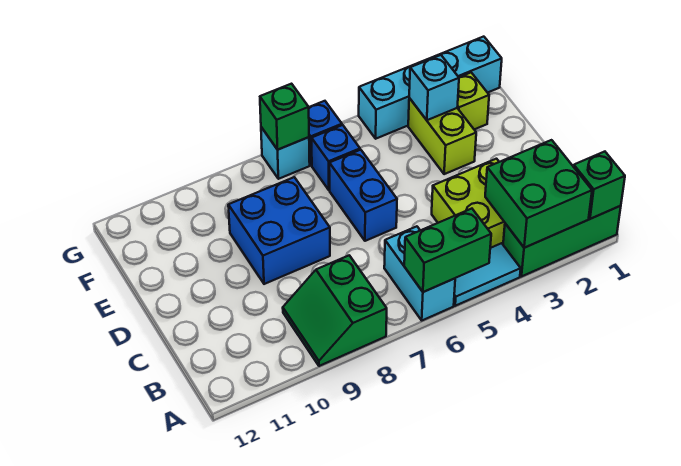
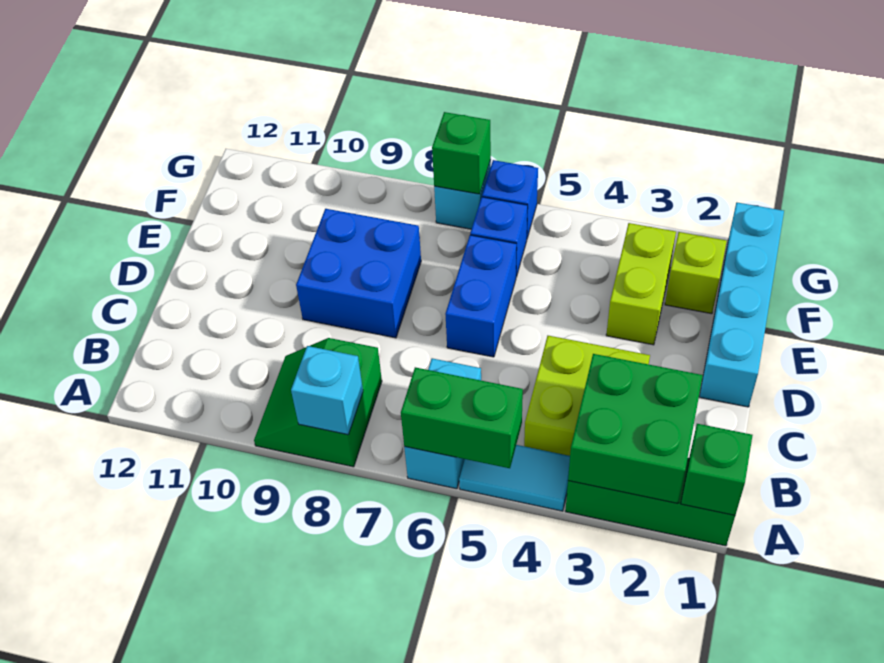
cyan 1x1 brick [409,55,459,120] -> cyan 1x1 brick moved to [291,346,363,435]
cyan 1x4 brick [359,37,502,139] -> cyan 1x4 brick turned to [699,203,784,407]

